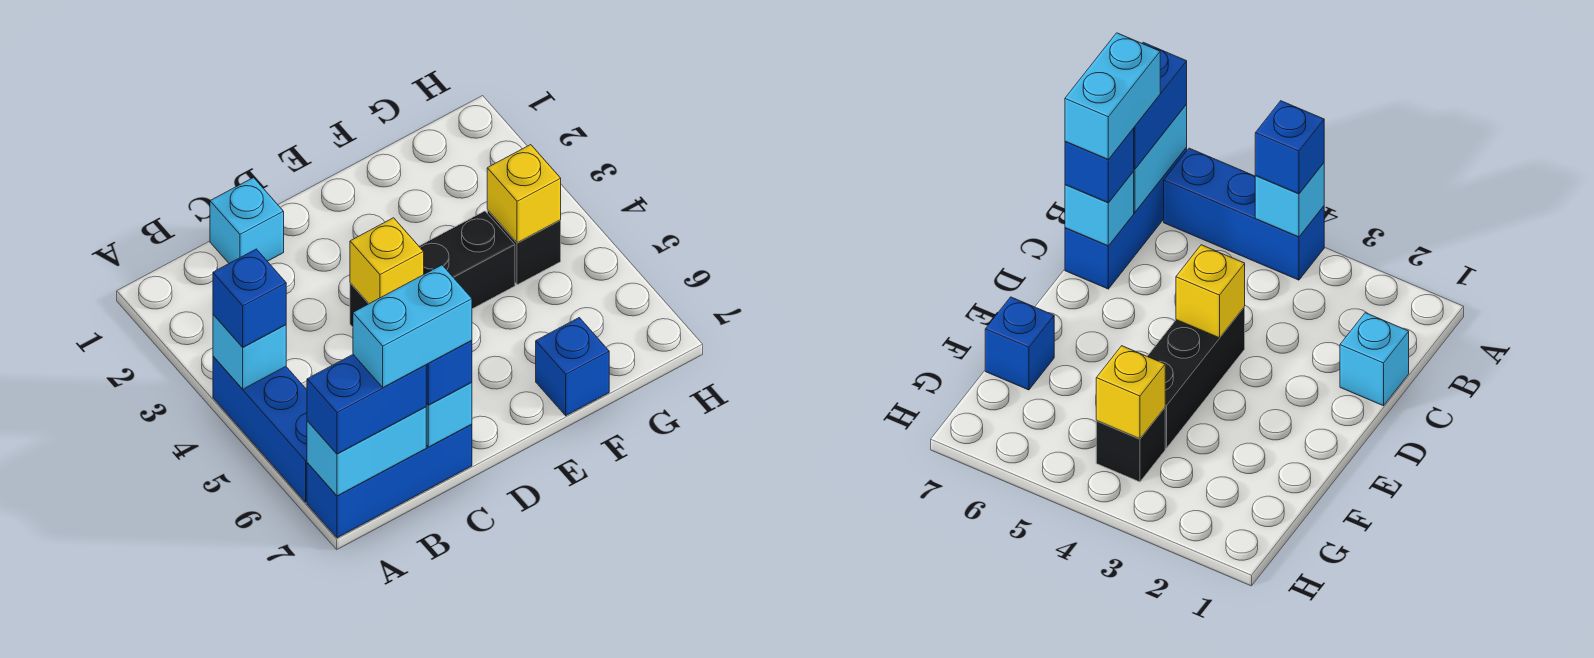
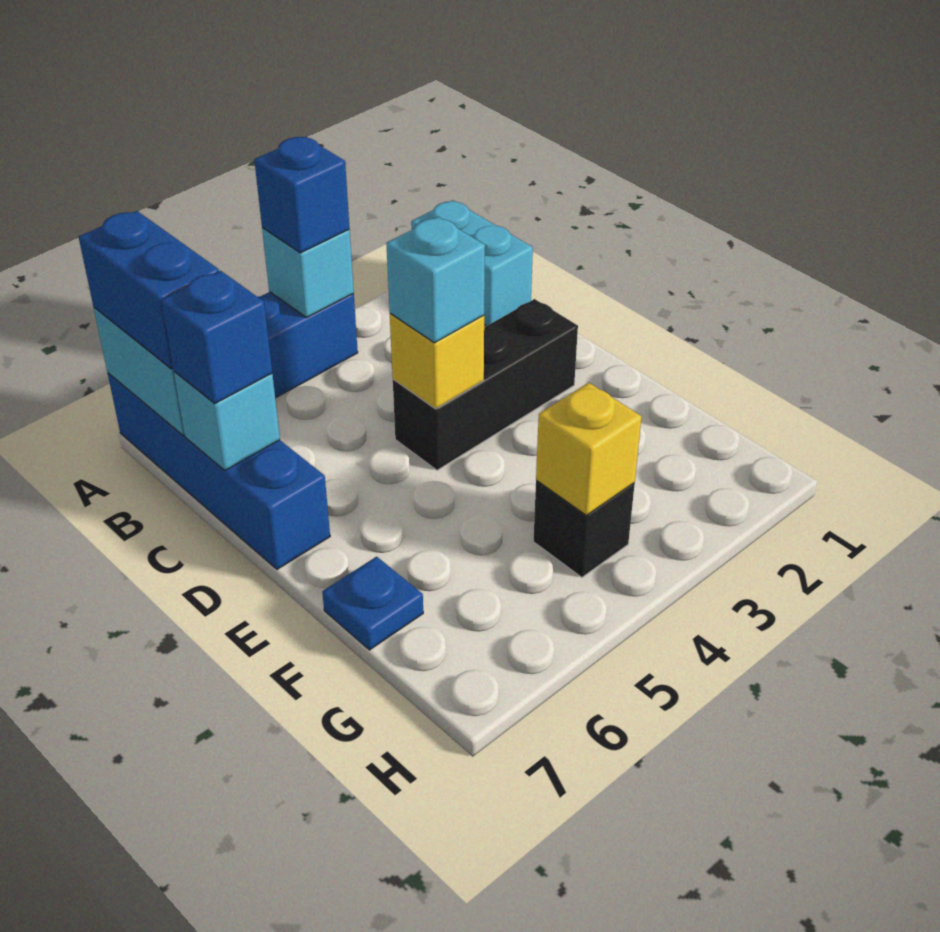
blue 1x3 brick [307,424,472,538] -> blue 1x4 brick [108,373,330,569]
cyan 1x2 brick [353,265,472,388] -> cyan 1x2 brick moved to [411,200,533,326]
cyan 1x1 brick [210,178,284,263] -> cyan 1x1 brick moved to [386,217,485,343]
black 1x3 brick [350,211,515,327] -> black 1x3 brick turned to [393,299,578,470]
blue 1x1 brick [536,318,609,416] -> blue 1x1 plate [322,557,423,650]

